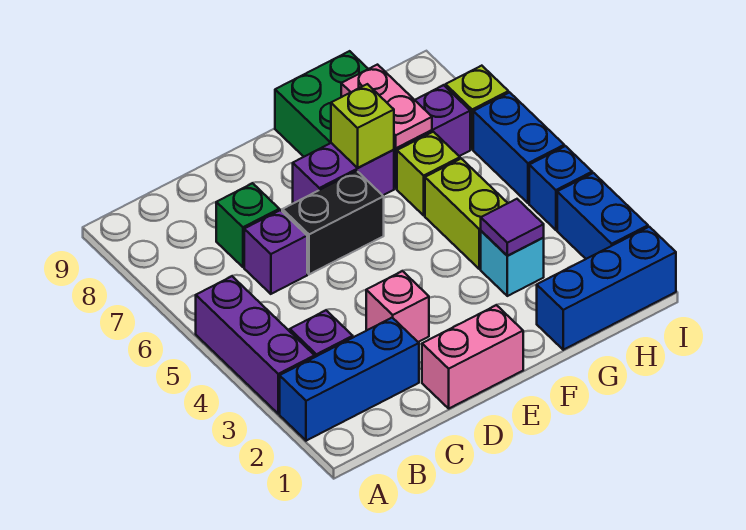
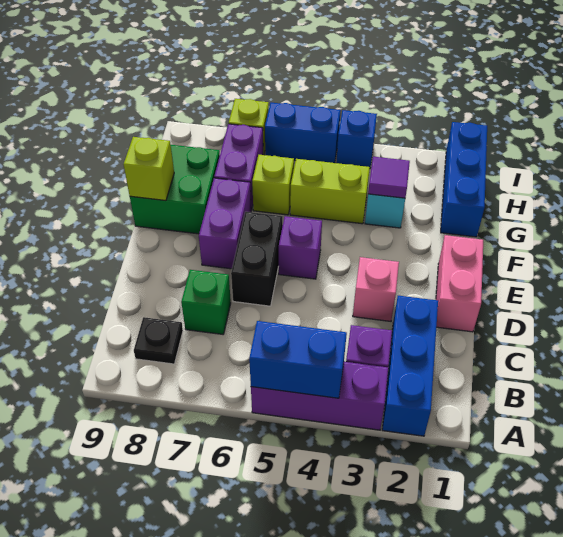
none -> black 1x1 plate [134,317,183,364]
purple 1x1 brick [244,210,307,294] -> purple 1x1 brick moved to [279,216,322,279]
lime 1x1 brick [331,84,394,168] -> lime 1x1 brick moved to [124,137,174,201]
pink 1x2 plate [341,65,432,148] -> none
blue 1x2 brick [557,173,648,259] -> blue 1x2 brick moved to [249,321,347,398]

